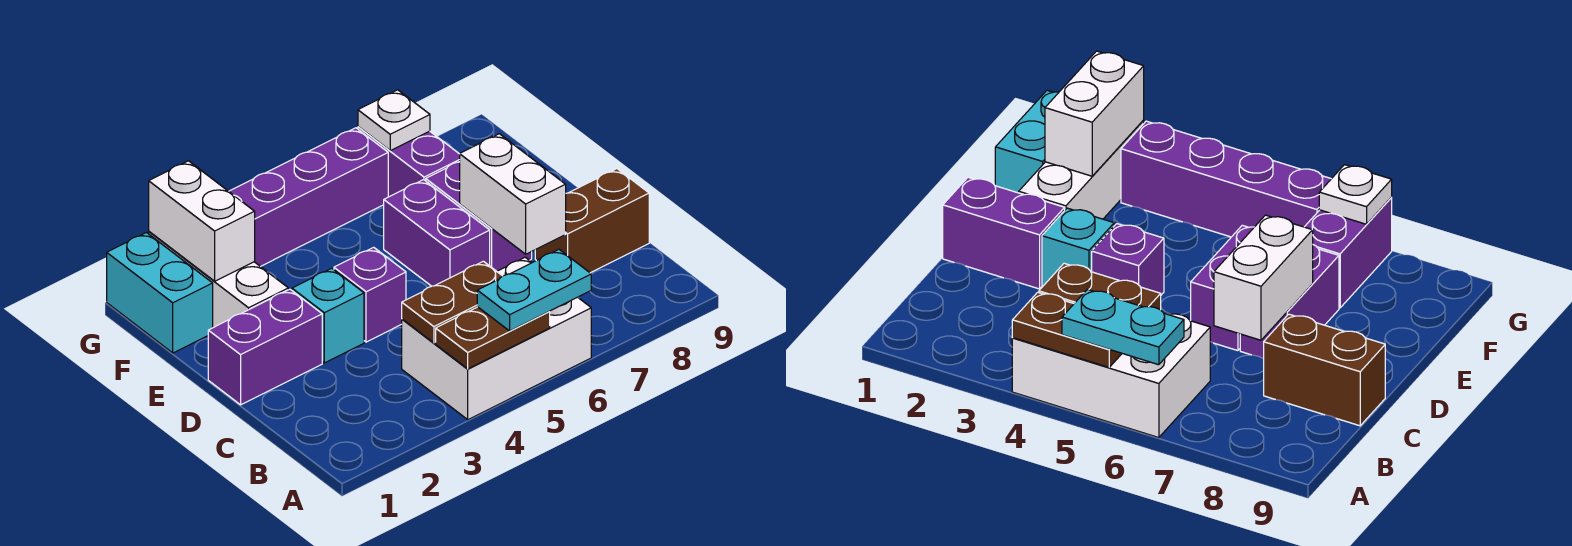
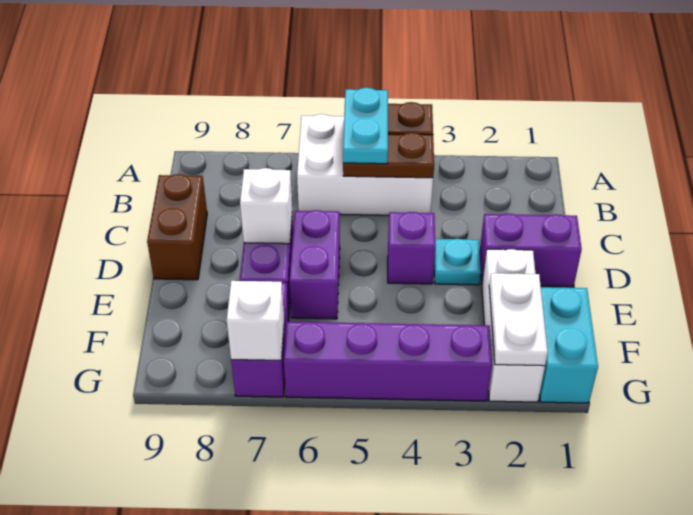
cyan 1x2 plate [477,250,591,331] -> cyan 1x2 plate turned to [343,88,388,164]
white 1x2 brick [460,134,566,254] -> white 1x1 brick [240,168,292,244]
brown 1x2 brick [535,169,649,273] -> brown 1x2 brick turned to [147,174,207,280]
cyan 1x1 brick [292,268,364,363] -> cyan 1x1 plate [434,239,481,285]
white 1x2 brick [149,161,255,281] -> white 1x2 plate [489,273,548,366]
white 1x1 plate [358,90,430,151] -> white 1x1 brick [227,281,284,360]

